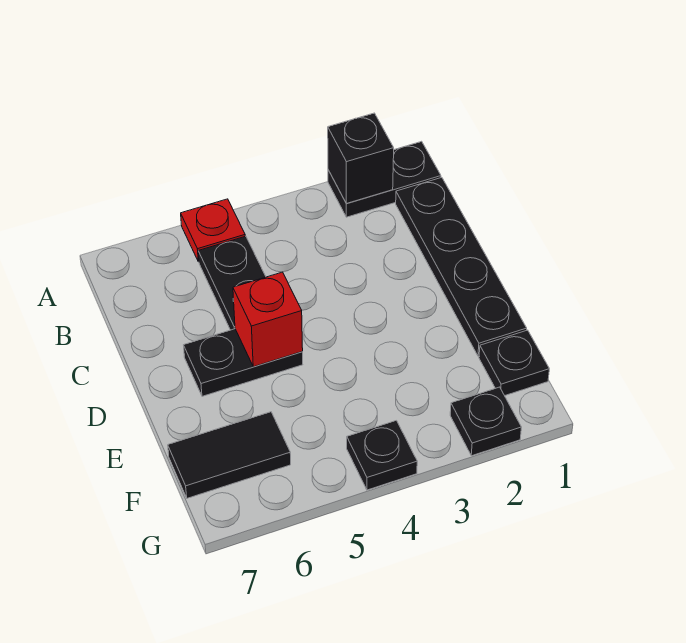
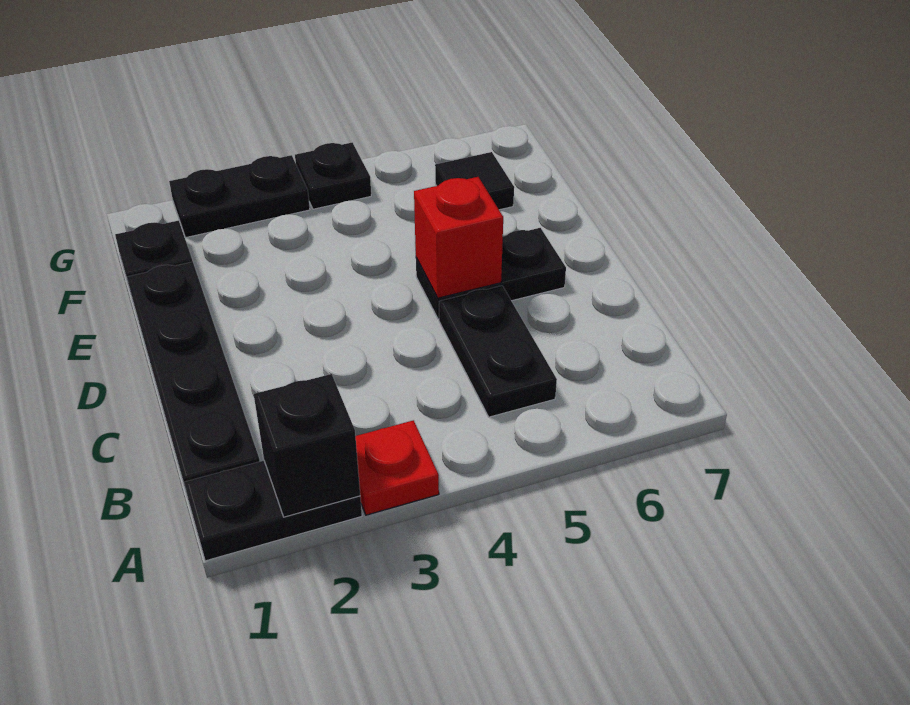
red 1x1 plate [181,199,245,262] -> red 1x1 plate moved to [356,420,439,515]
black 1x2 tile [168,412,291,498] -> black 1x1 tile [435,152,514,210]
black 1x1 plate [450,387,522,456] -> black 1x2 plate [169,155,310,238]

